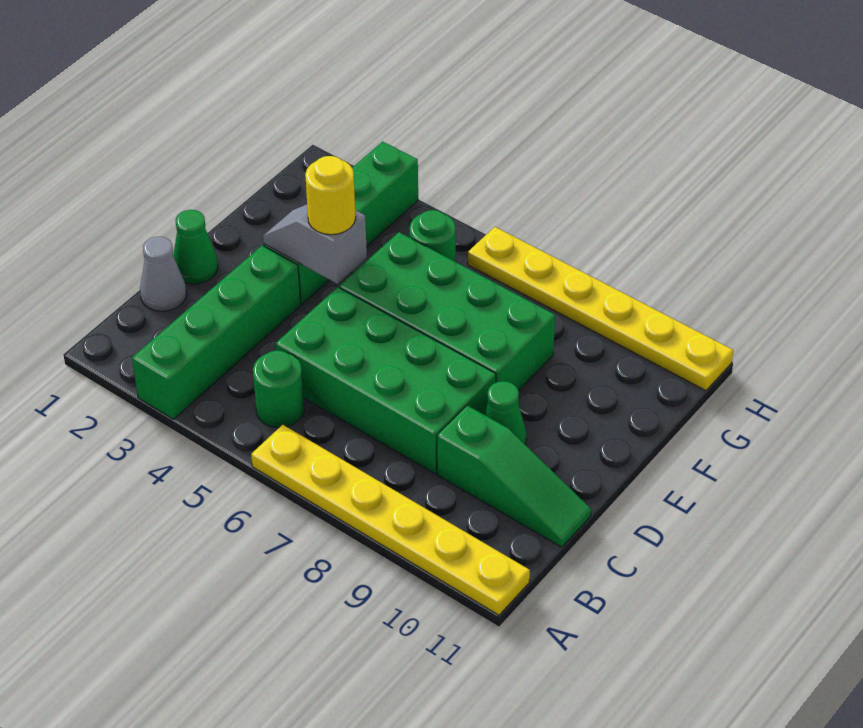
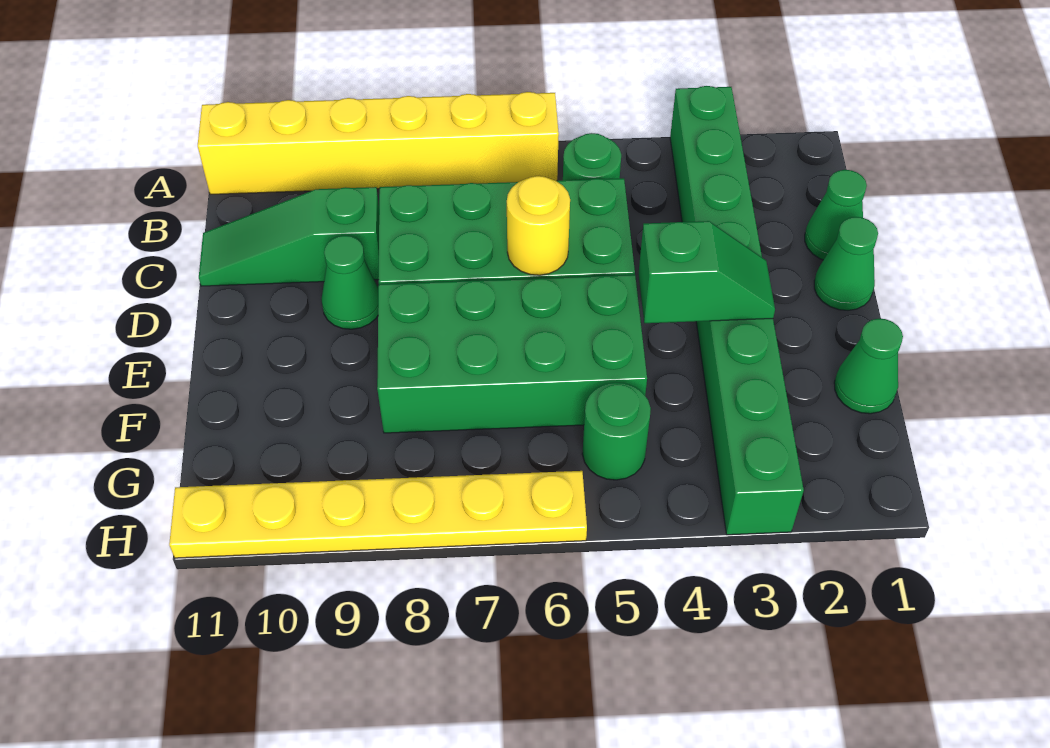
yellow 1x6 plate [251,425,530,615] -> yellow 1x6 brick [198,92,559,194]
grey 1x1 cone [140,237,187,311] -> green 1x1 cone [805,170,867,260]
grey 1x2 slope [263,204,367,284] -> green 1x2 slope [638,221,775,323]
yellow 1x1 round brick [305,156,356,235] -> yellow 1x1 round brick moved to [507,176,570,275]
none -> green 1x1 cone [834,319,903,414]

